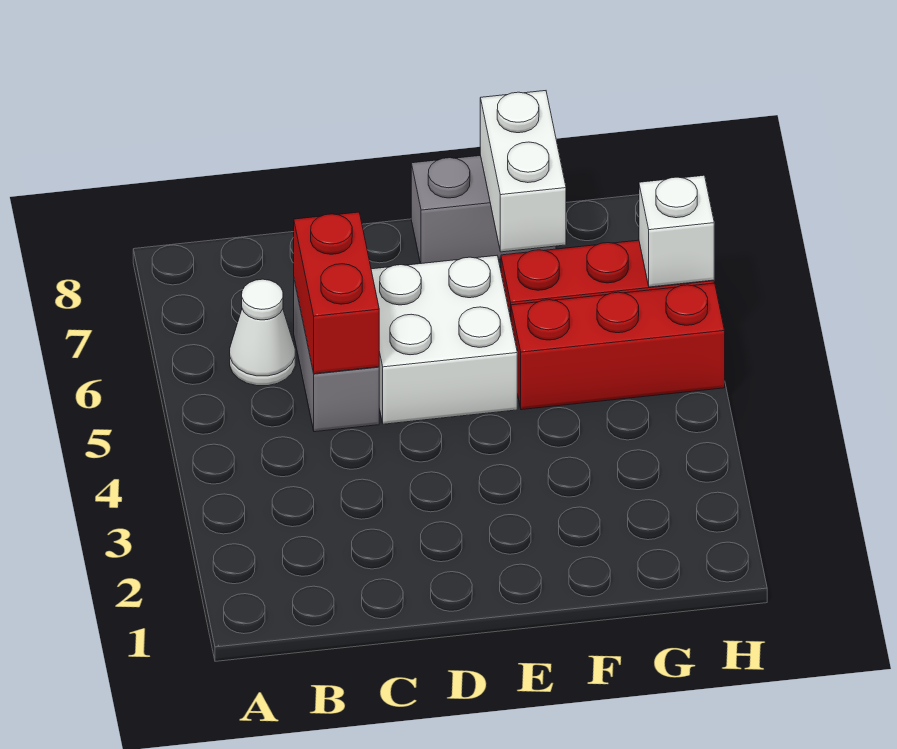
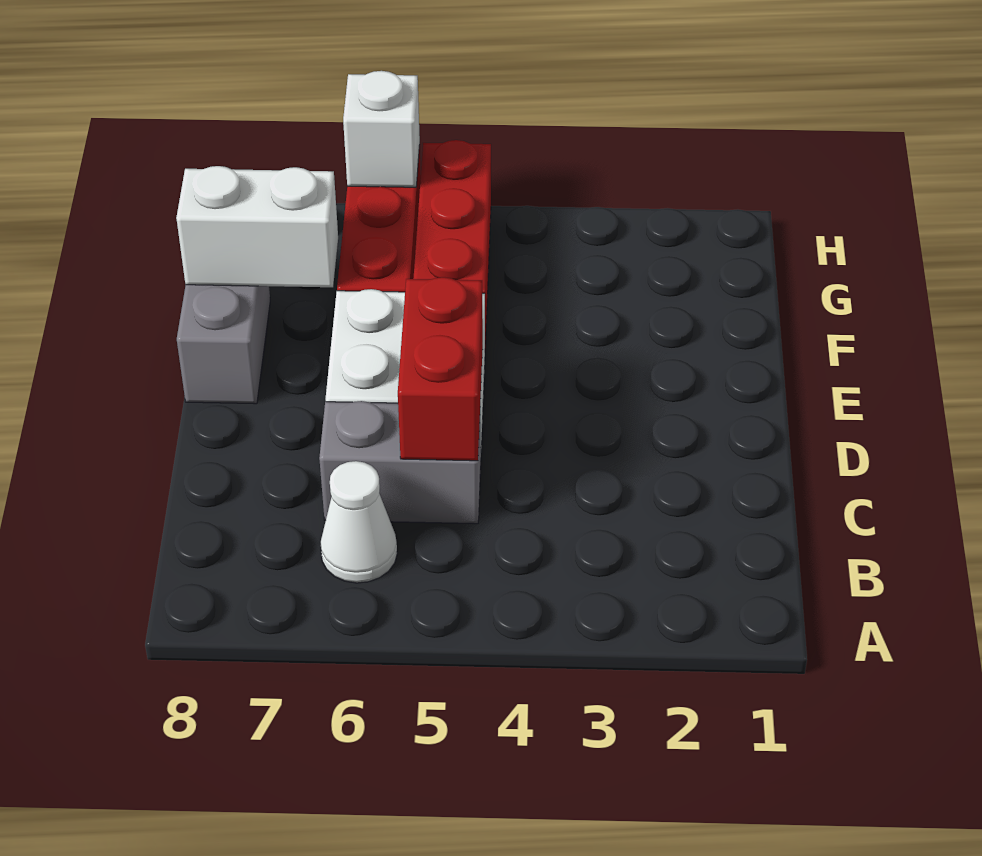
red 1x2 brick [294,212,379,374] -> red 1x2 brick turned to [398,277,483,461]

